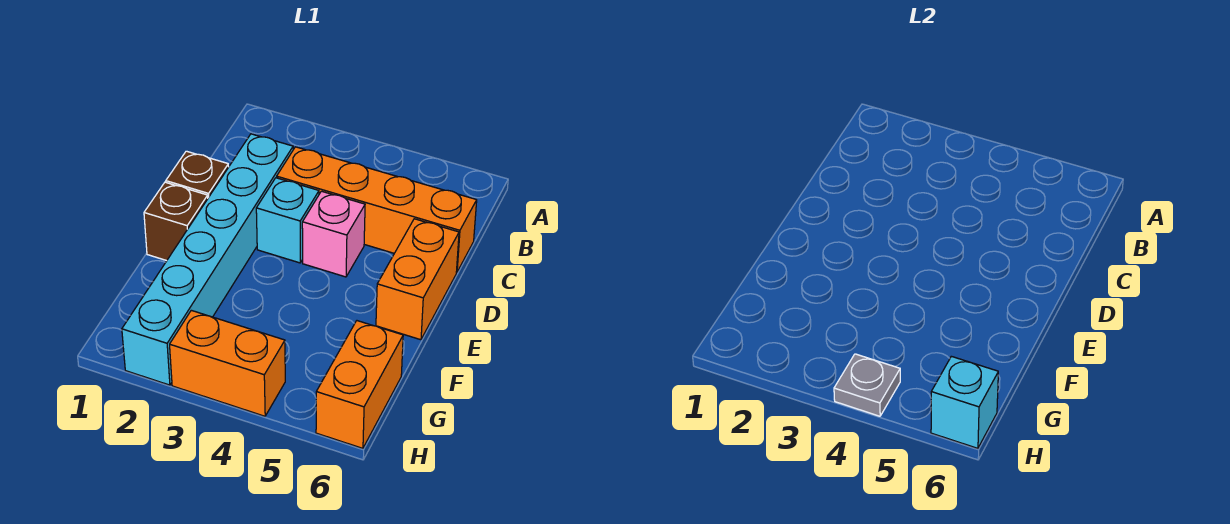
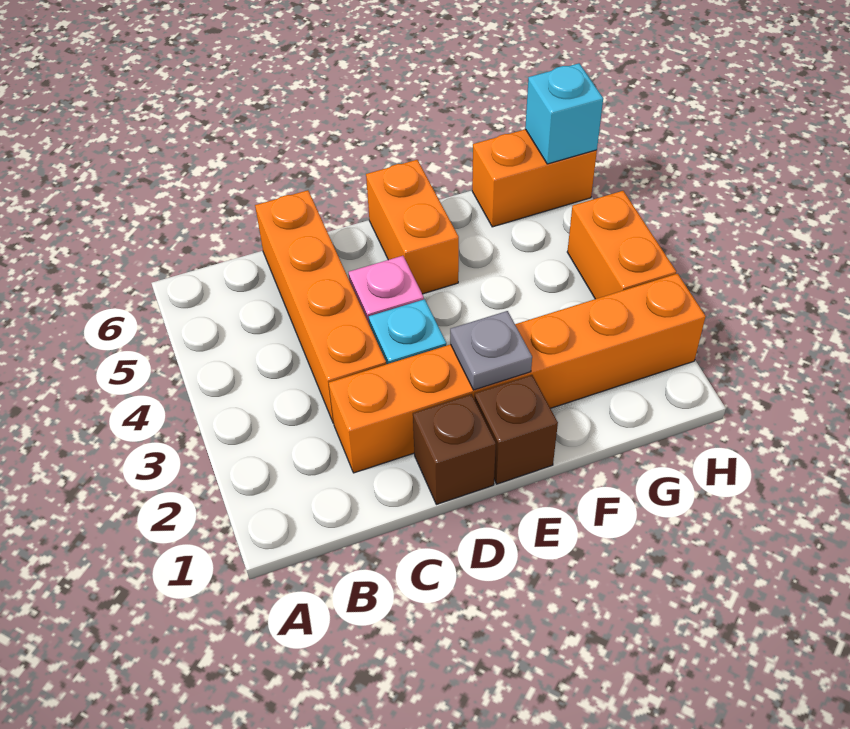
cyan 1x6 brick [122,134,293,385] -> orange 1x6 brick [329,274,706,473]
orange 1x2 brick [376,219,459,340] -> orange 1x2 brick turned to [366,160,459,294]
grey 1x1 plate [834,354,900,416] -> grey 1x1 plate moved to [450,311,532,390]

